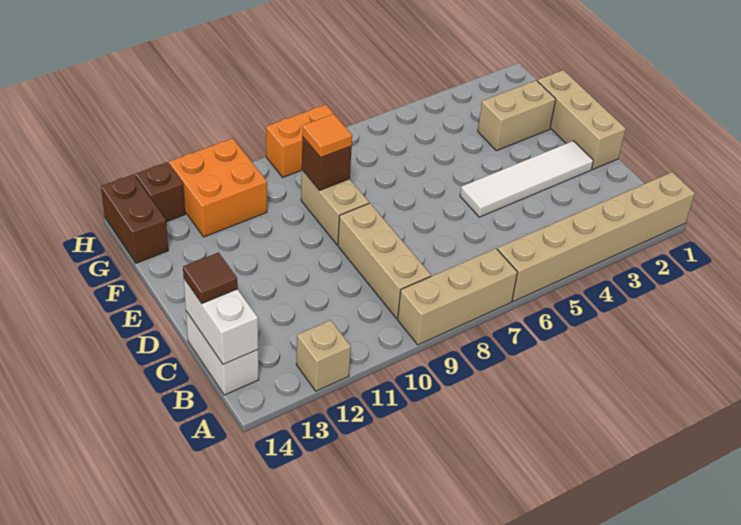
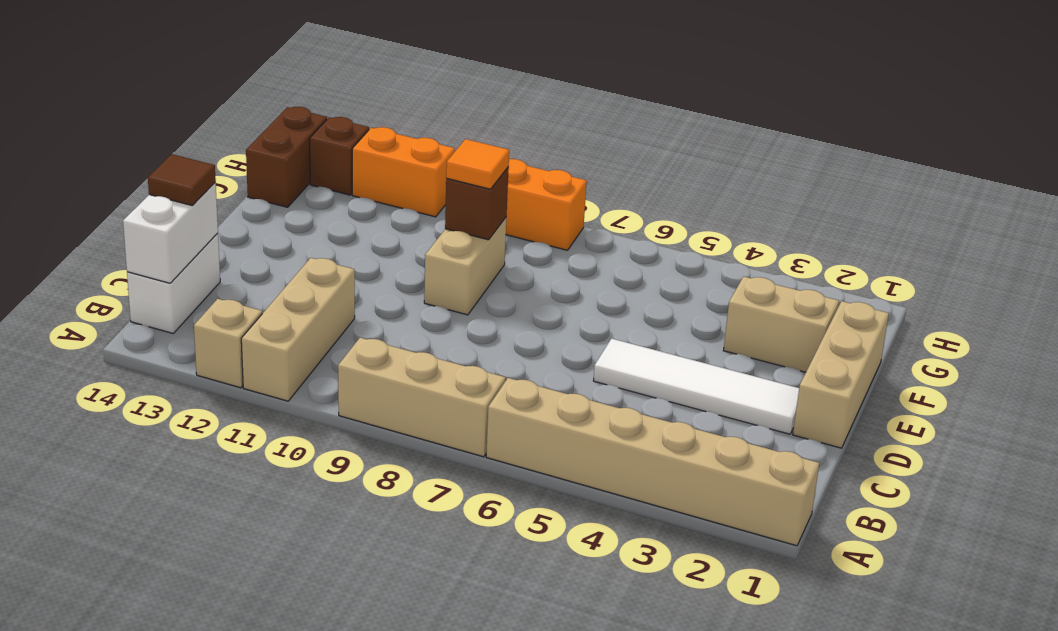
tan 1x3 brick [338,203,431,319] -> tan 1x3 brick moved to [241,258,355,401]
orange 2x2 brick [169,138,267,237] -> orange 1x2 brick [352,127,455,217]

